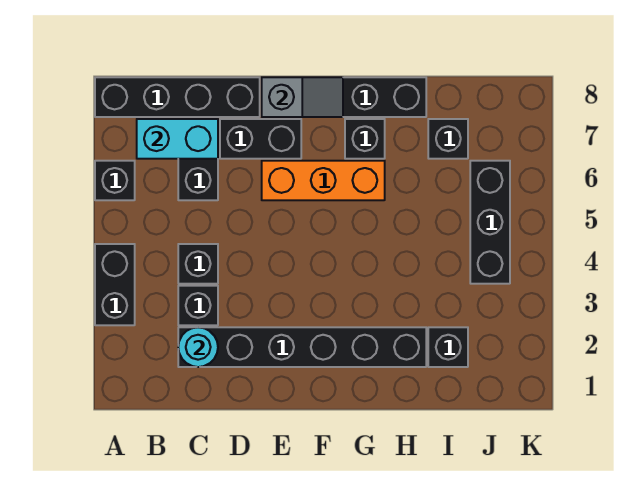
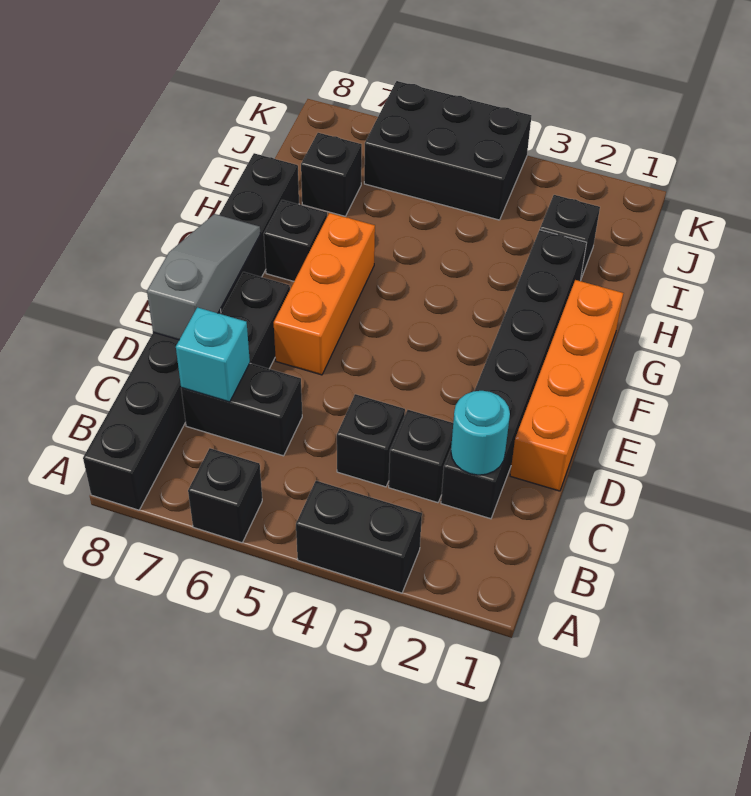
cyan 1x2 brick [137,119,218,159] -> cyan 1x1 brick [176,307,250,402]
none -> orange 1x4 brick [510,280,623,491]
grey 1x2 slope [262,77,343,117] -> grey 1x3 slope [147,214,260,340]
black 1x3 brick [470,161,510,284] -> black 2x3 brick [364,81,532,220]

